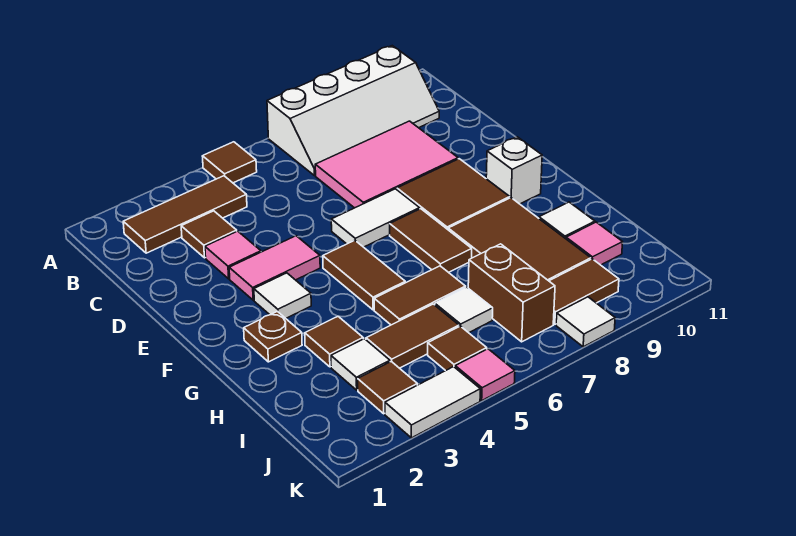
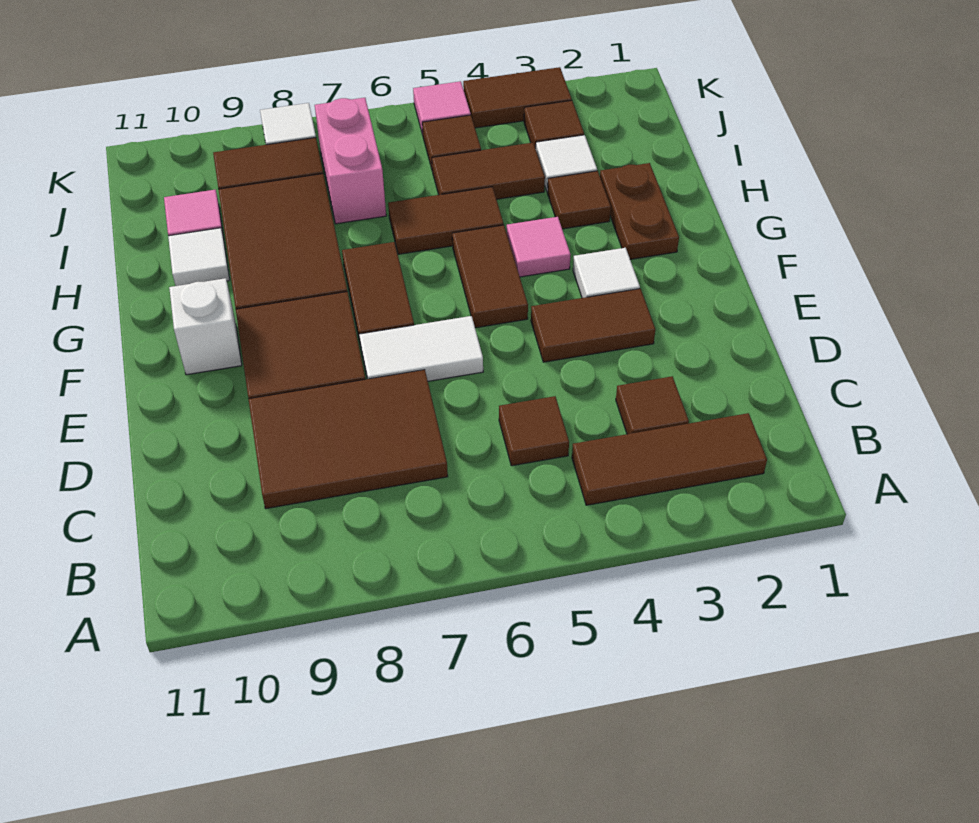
brown 1x1 tile [202,142,257,183] -> brown 1x1 tile moved to [499,396,569,466]
white 2x4 slope [267,46,439,176] -> none
pink 2x3 tile [315,121,458,208] -> brown 2x3 tile [249,370,448,509]
pink 1x1 tile [205,231,261,279] -> pink 1x1 tile moved to [507,217,571,277]
pink 1x2 tile [229,236,320,300] -> brown 1x2 tile [531,289,655,362]
brown 1x1 plate [244,311,302,362] -> brown 1x2 plate [600,163,679,259]
white 1x1 tile [435,287,493,333] -> none
brown 1x2 brick [468,244,555,342] -> pink 1x2 brick [315,98,386,224]
white 1x2 tile [385,367,480,438] -> brown 1x2 tile [463,67,572,128]

